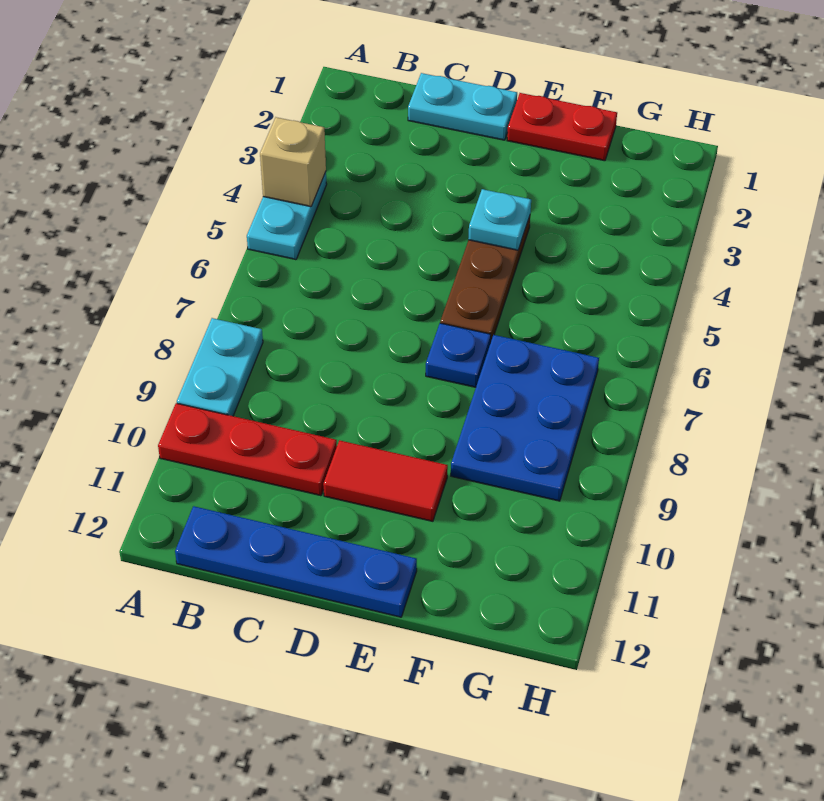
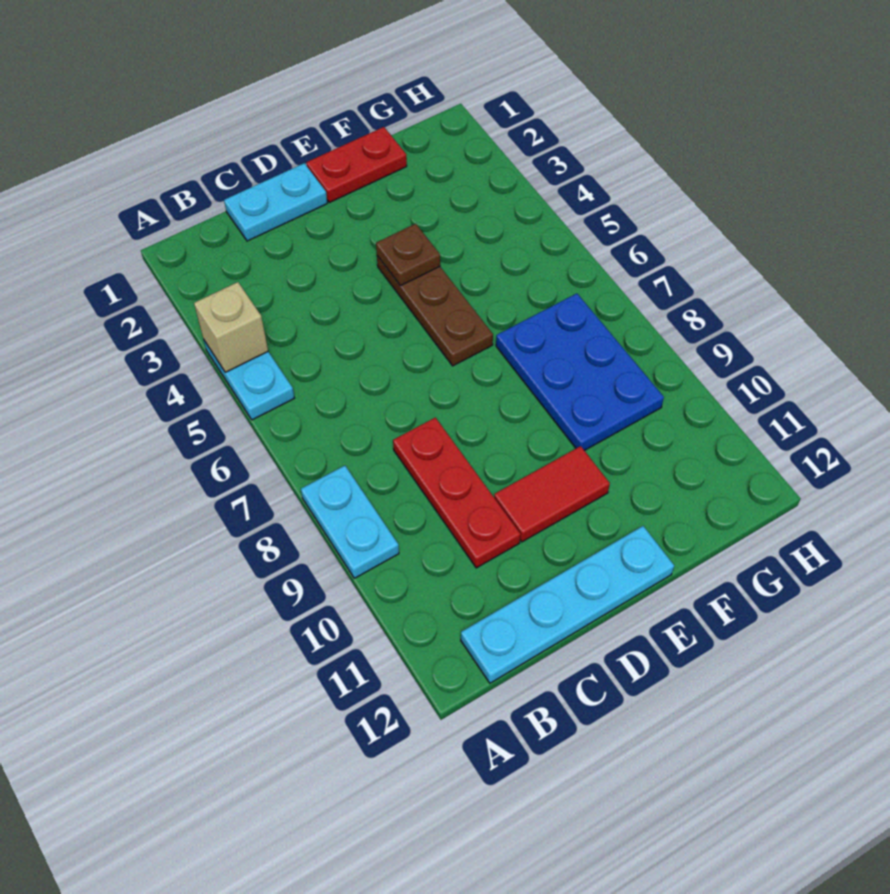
red 1x3 plate [158,403,337,496] -> red 1x3 plate turned to [393,418,521,568]
blue 1x4 plate [175,506,417,617] -> cyan 1x4 plate [461,526,674,683]
cyan 1x1 plate [468,189,531,250] -> brown 1x1 plate [376,224,440,286]
blue 1x1 plate [426,323,491,387] -> none

